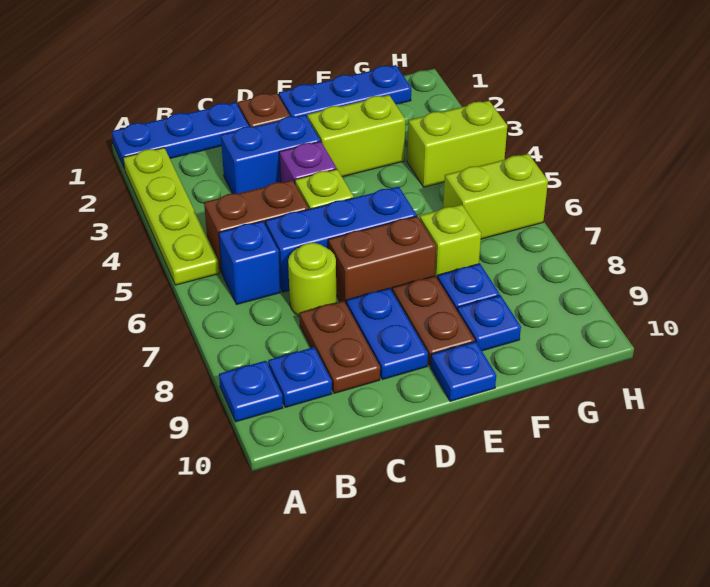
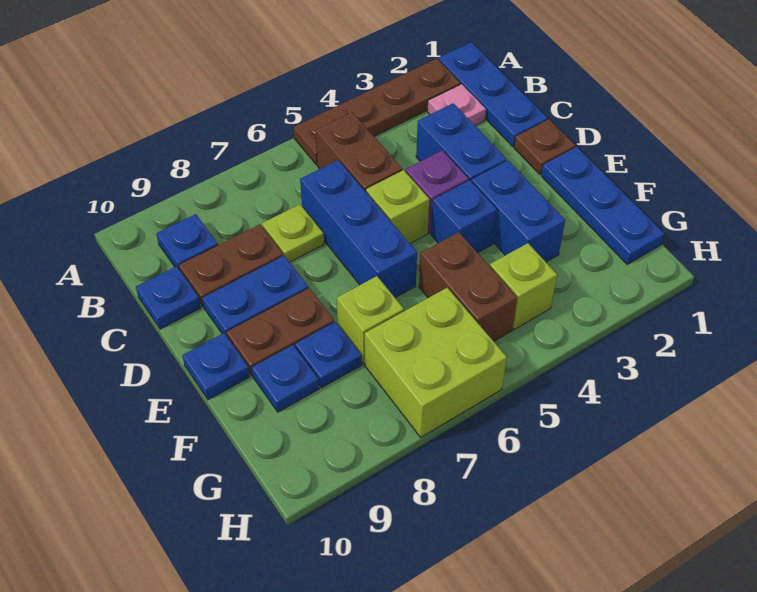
lime 1x4 plate [123,148,219,285] -> brown 1x4 plate [293,59,460,165]
blue 1x1 plate [219,361,283,422] -> blue 1x1 plate moved to [136,266,201,329]
none -> pink 1x1 plate [427,84,486,125]
blue 1x1 brick [219,221,280,305] -> blue 1x1 brick moved to [431,180,497,253]
lime 1x1 round brick [288,243,336,317] -> lime 1x1 plate [262,204,324,262]
brown 1x2 brick [328,216,436,303] -> brown 1x2 brick moved to [419,232,517,341]
lime 1x2 brick [307,95,406,177] -> blue 1x2 brick [472,160,565,262]
lime 1x2 brick [407,101,507,187] -> lime 1x1 brick [490,243,557,330]
lime 1x2 brick [443,154,548,239] -> lime 2x2 brick [364,288,507,437]

